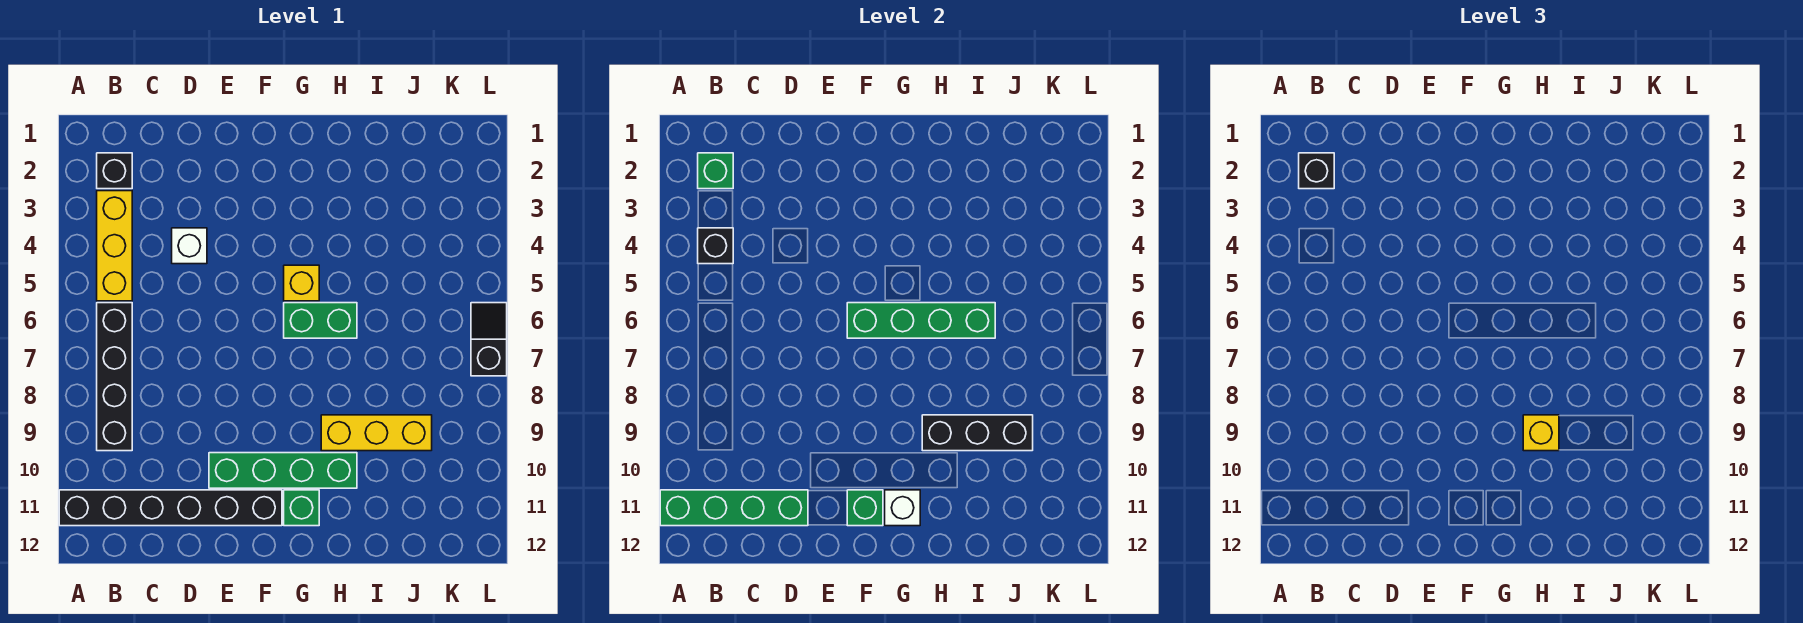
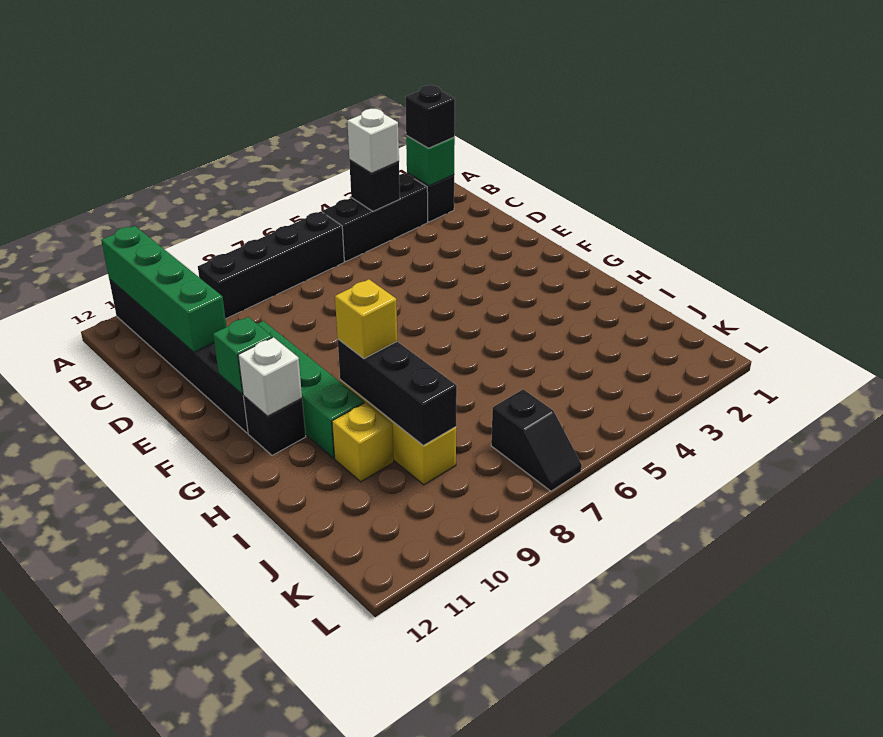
yellow 1x3 brick [97,191,132,301] -> black 1x3 brick [322,174,428,261]
white 1x1 brick [172,228,207,264] -> white 1x1 brick moved to [347,109,399,173]
green 1x4 brick [847,303,995,338] -> none
yellow 1x1 brick [284,265,319,301] -> yellow 1x1 brick moved to [332,403,394,482]
green 1x2 brick [284,303,357,338] -> none
green 1x1 brick [284,490,319,526] -> black 1x1 brick [243,396,306,455]
black 1x2 slope [471,303,507,376] -> black 1x2 slope turned to [491,389,582,491]

